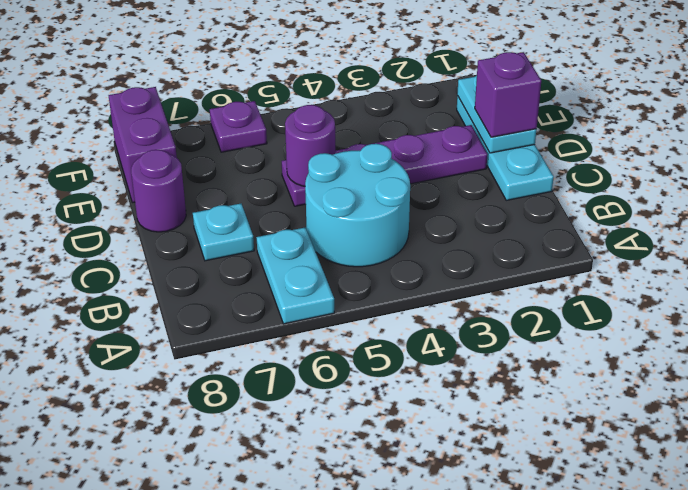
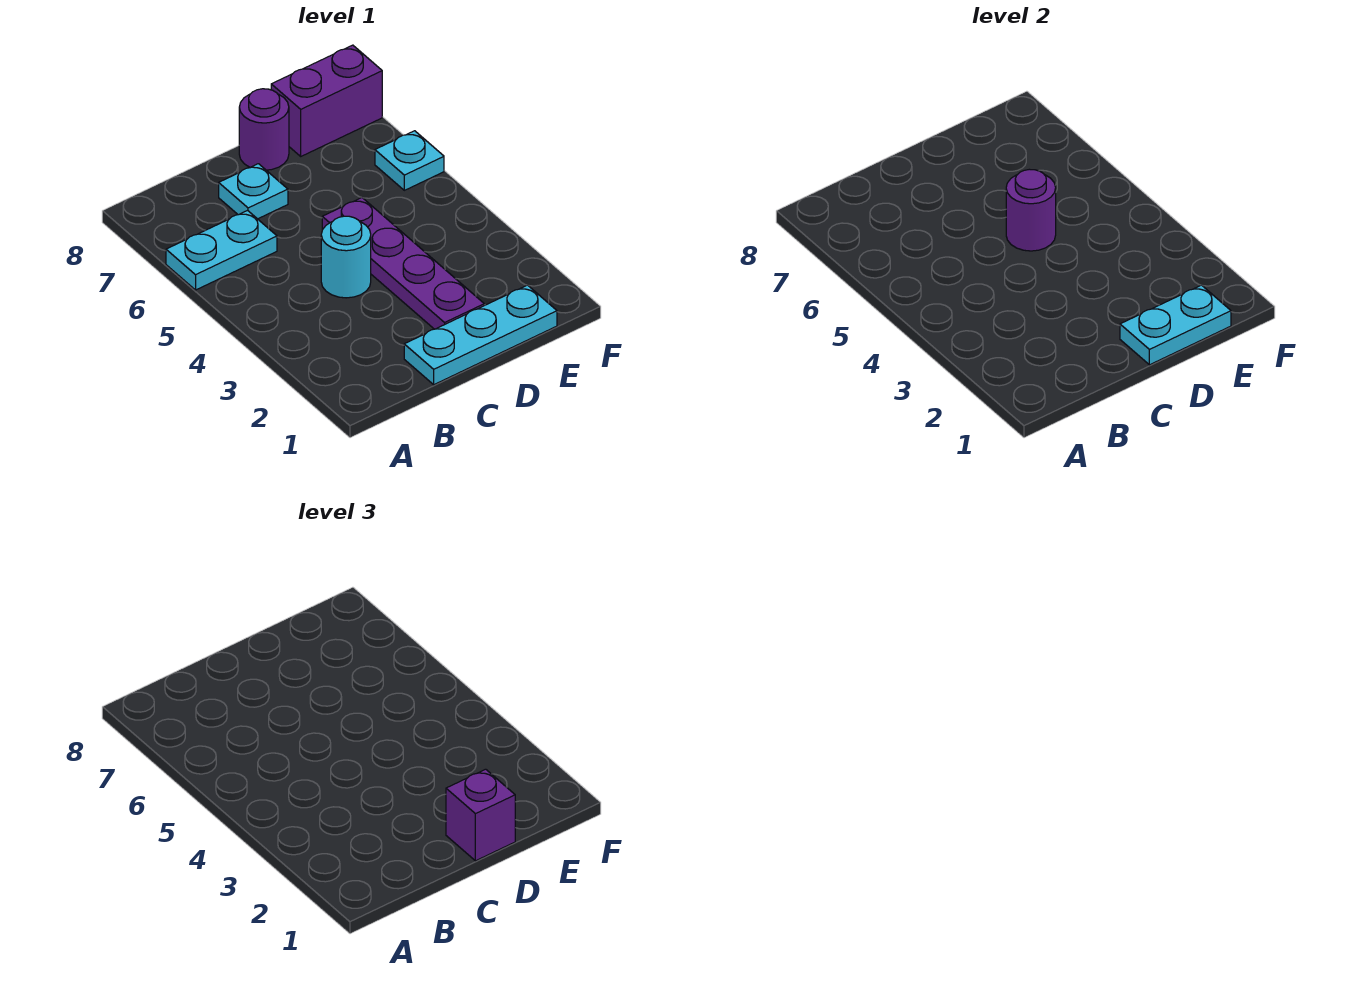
cyan 2x2 round brick [305,144,410,267] -> cyan 1x1 round brick [321,216,371,298]
purple 1x1 plate [210,101,267,152] -> cyan 1x1 plate [375,131,444,190]

